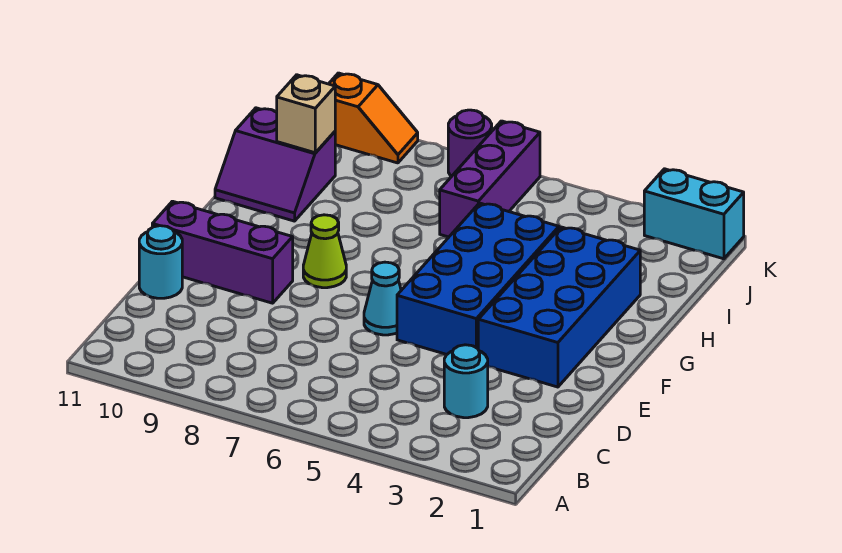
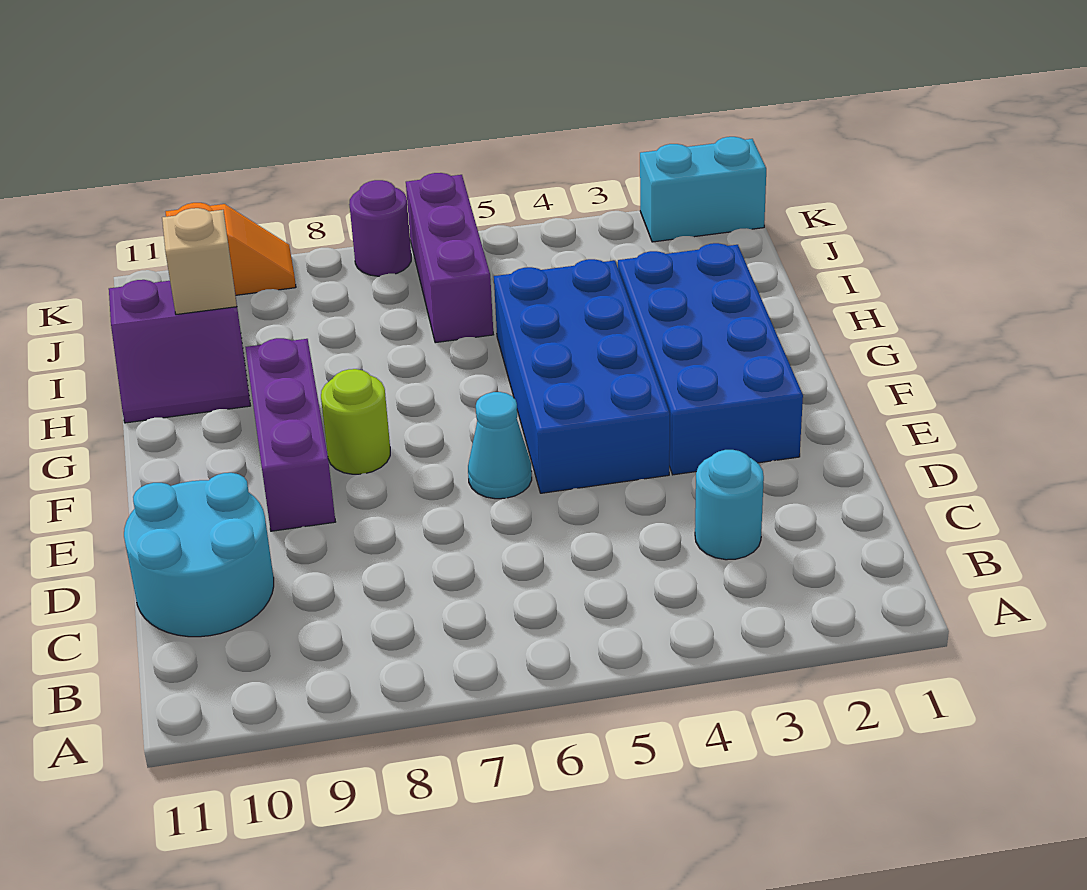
cyan 1x1 round brick [139,226,182,298] -> cyan 2x2 round brick [124,473,274,637]
purple 1x3 brick [152,201,293,303] -> purple 1x3 brick turned to [246,338,335,531]
lime 1x1 cone [303,215,346,288] -> lime 1x1 round brick [321,369,390,474]

